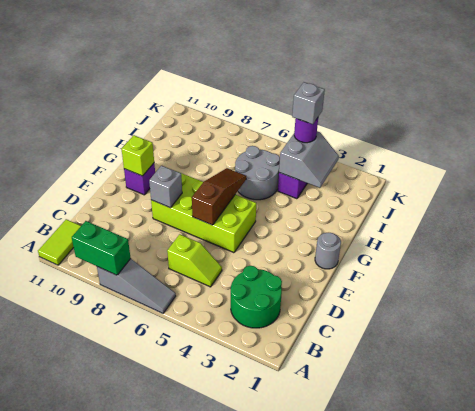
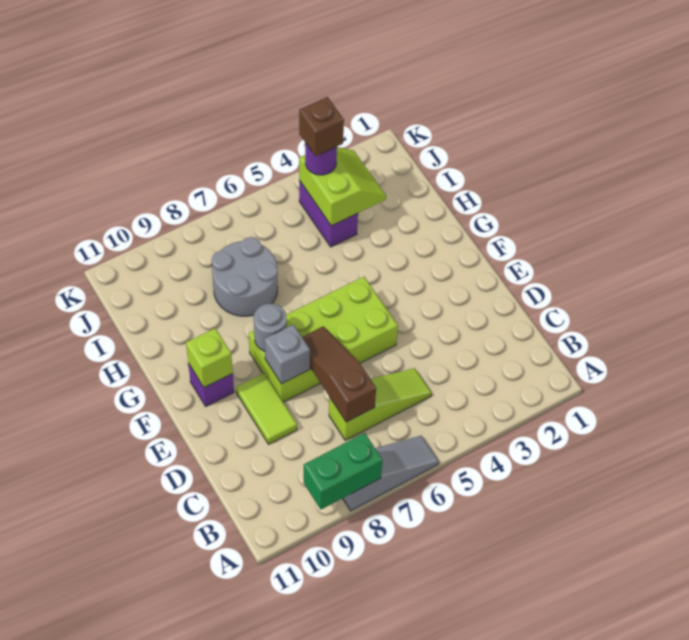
lime 1x2 tile [38,219,81,265] -> lime 1x2 tile moved to [236,373,297,444]
green 2x2 round brick [231,266,282,328] -> none
lime 1x2 slope [167,234,222,287] -> lime 1x3 slope [329,368,432,440]
brown 1x3 slope [192,168,246,225] -> brown 1x3 slope moved to [302,326,376,422]
grey 1x1 round brick [315,233,341,269] -> grey 1x1 round brick moved to [254,304,287,351]
grey 2x2 round brick [235,146,280,200] -> grey 2x2 round brick moved to [212,237,278,316]
grey 2x2 slope [279,131,339,188] -> lime 2x2 slope [299,147,386,226]
grey 1x1 brick [292,82,325,124] -> brown 1x1 brick [299,97,344,156]

